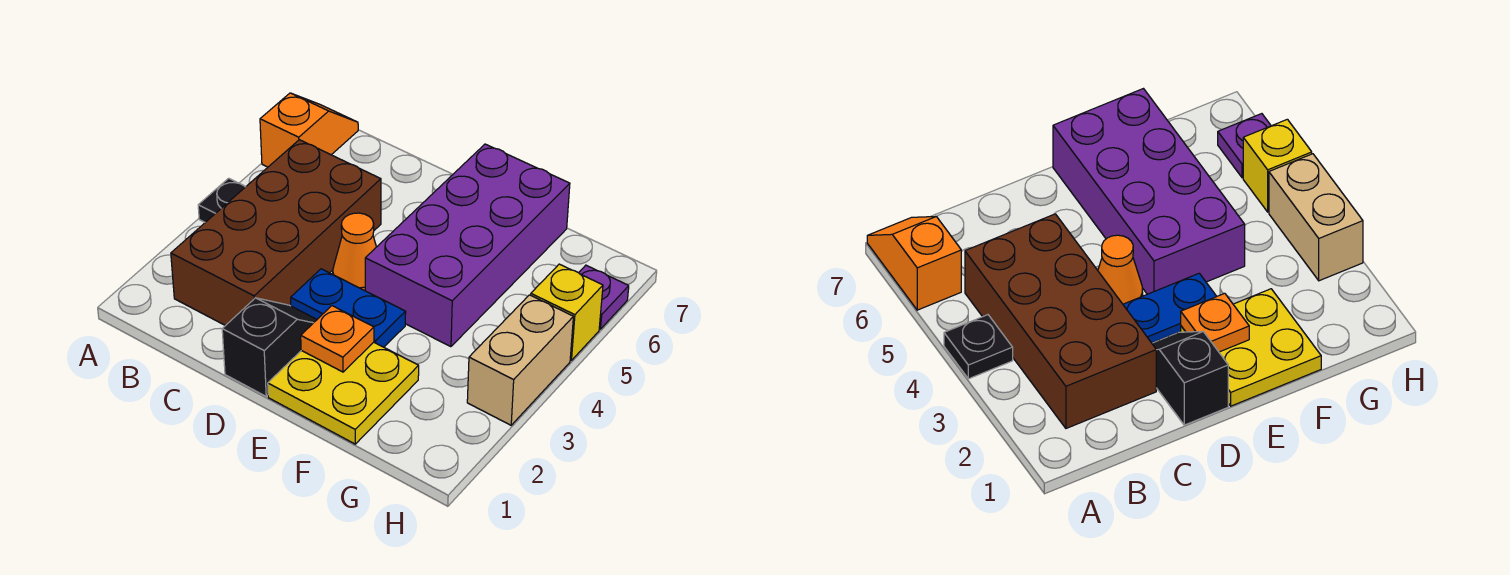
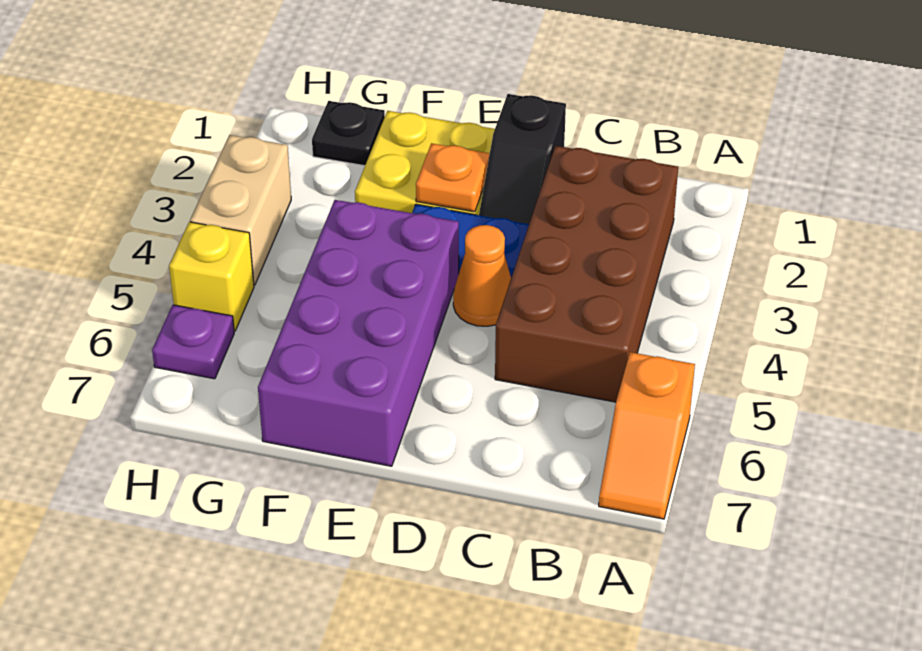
black 1x1 plate [198,178,245,222] -> black 1x1 plate moved to [312,101,385,166]

